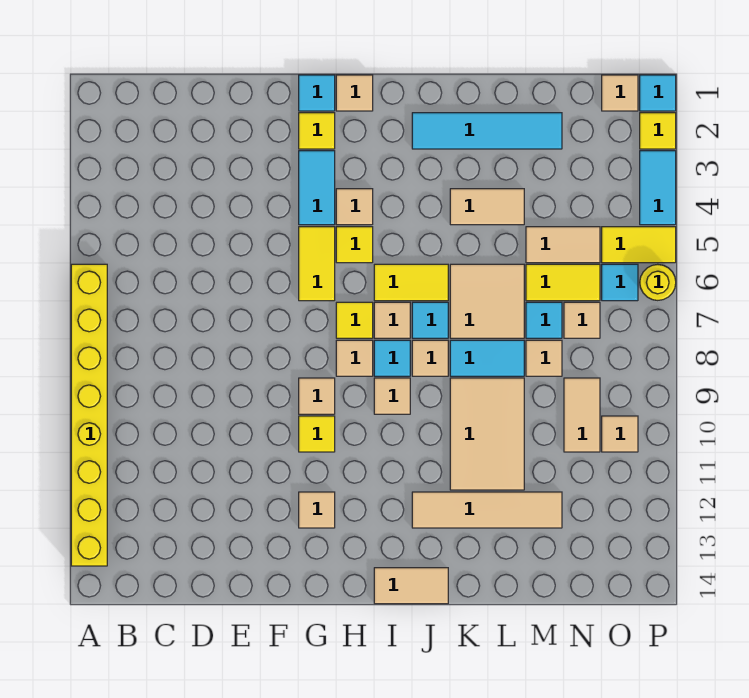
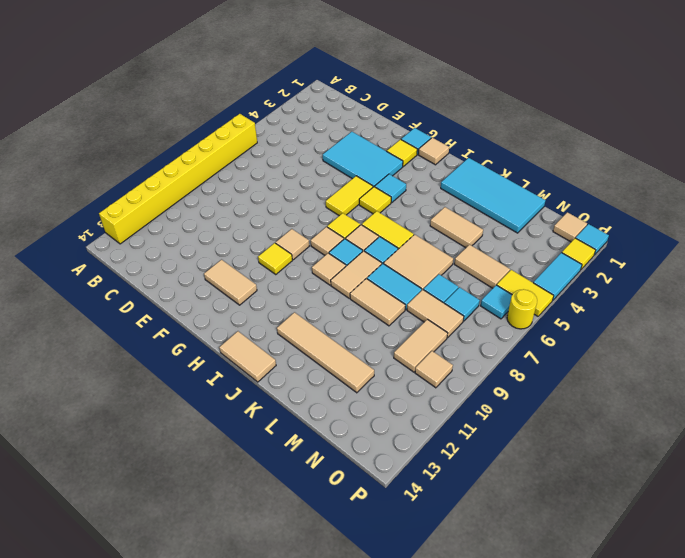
cyan 1x2 tile [299,151,335,225] -> cyan 2x3 tile [323,132,403,187]
tan 1x1 tile [299,492,335,528] -> tan 1x2 tile [204,260,257,305]
tan 1x1 tile [336,189,373,225] -> cyan 1x1 tile [375,174,406,203]
cyan 1x4 tile [412,113,562,149] -> cyan 2x4 tile [441,158,545,233]
tan 1x1 tile [412,340,448,376] -> tan 1x2 tile [331,251,382,298]
tan 2x3 tile [450,378,524,490] -> tan 1x2 tile [350,279,405,326]
yellow 1x2 tile [526,264,600,301] -> none
tan 1x1 tile [526,340,562,376] -> tan 1x2 tile [407,290,464,338]
tan 1x1 tile [564,302,600,338] -> cyan 1x1 tile [444,287,480,321]

